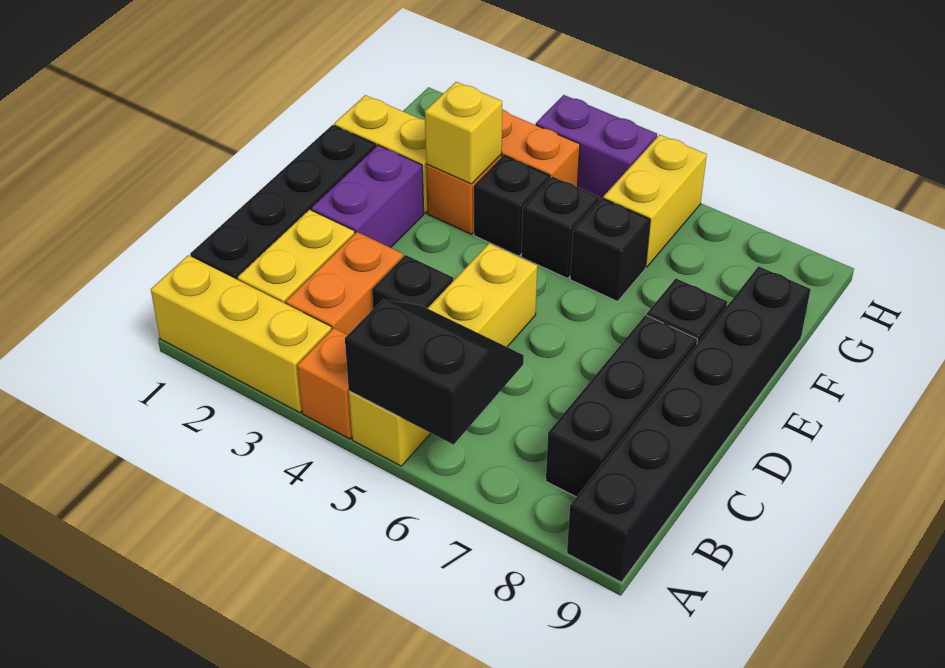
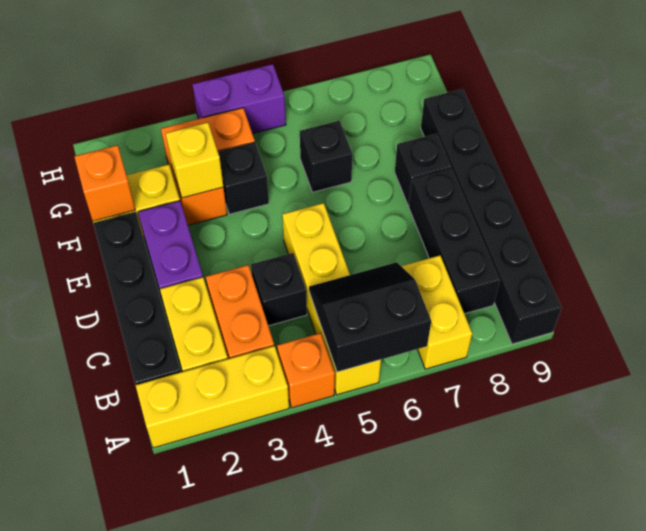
none -> orange 1x1 brick [74,145,135,221]
black 1x1 brick [521,177,599,278] -> none
yellow 1x2 brick [603,135,707,267] -> yellow 1x2 brick moved to [402,255,472,369]

